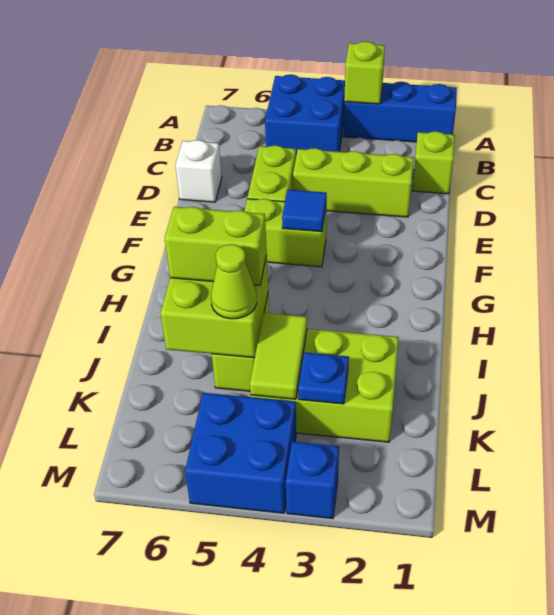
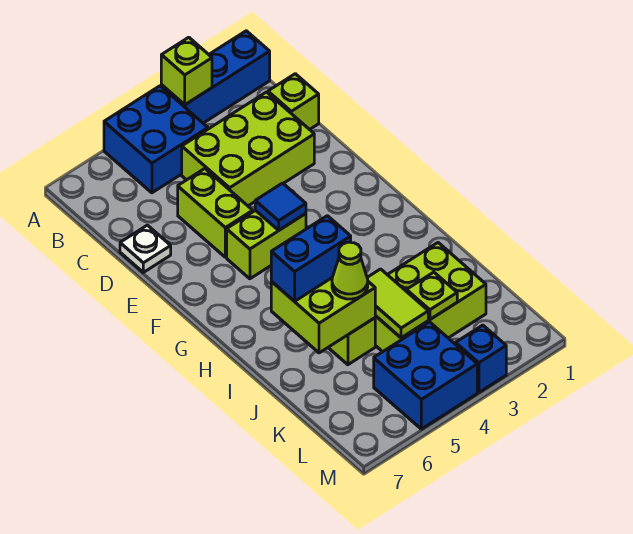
lime 1x3 brick [293,148,414,217] -> lime 2x3 brick [182,92,314,206]
white 1x1 brick [175,140,222,202] -> white 1x1 plate [120,225,171,272]
lime 1x2 brick [165,207,267,285] -> blue 1x2 brick [271,216,351,301]
blue 1x1 plate [298,352,349,404] -> lime 1x1 plate [407,272,457,319]

